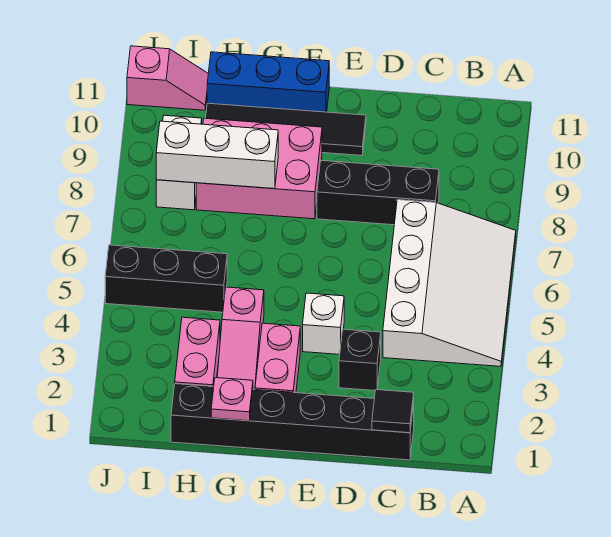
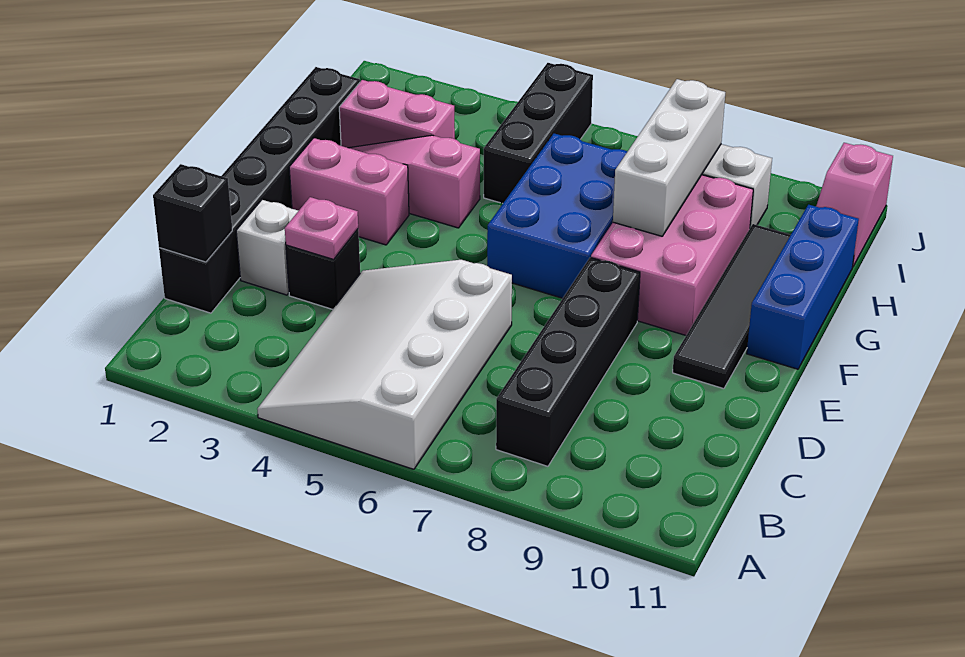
white 3x4 slope [383,200,516,366] -> white 3x4 slope turned to [257,260,512,469]
black 1x1 tile [372,390,414,433] -> black 1x1 brick [153,164,232,262]
black 1x3 brick [317,161,439,225] -> black 1x4 brick [496,258,640,466]
white 1x1 brick [303,293,344,354] -> white 1x1 brick moved to [236,200,298,295]
none -> blue 2x3 brick [487,134,627,298]
pink 1x1 plate [211,378,253,421] -> pink 1x1 plate moved to [285,197,358,259]

